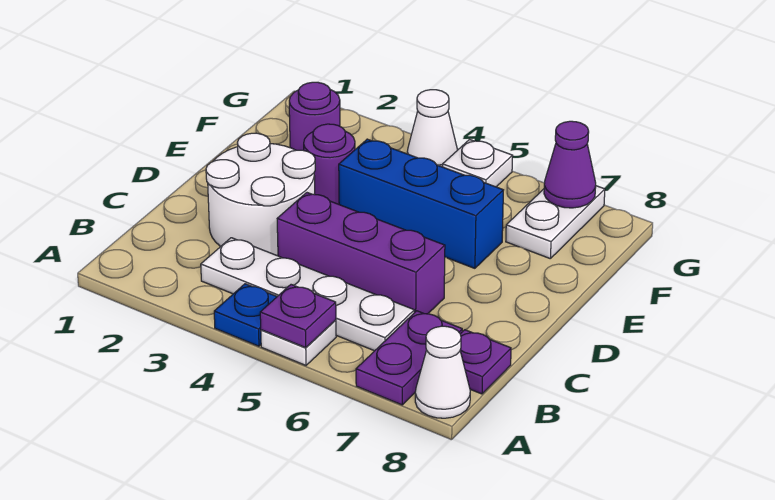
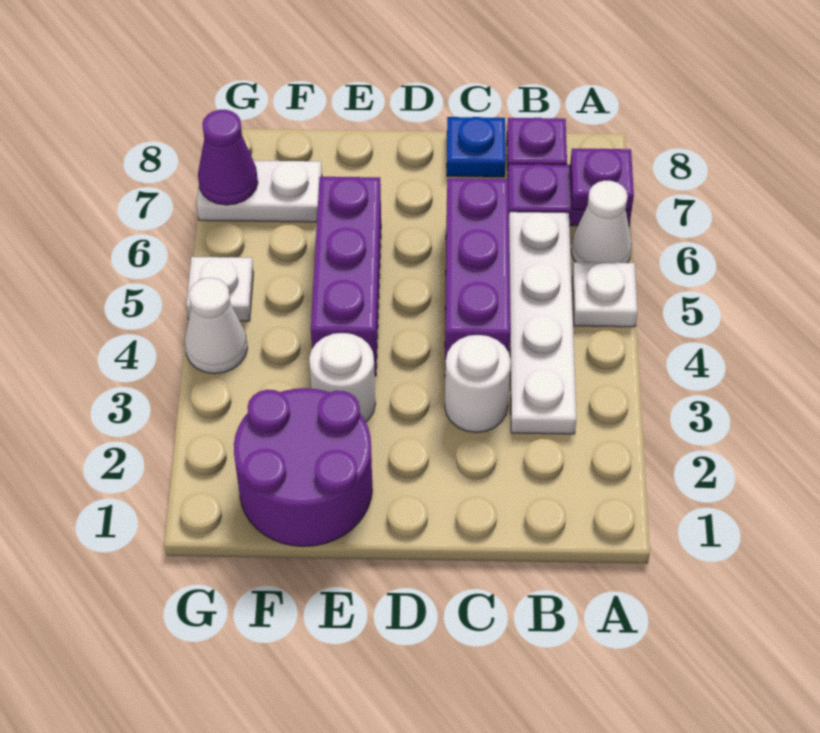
blue 1x1 plate [214,284,277,346] -> blue 1x1 plate moved to [447,117,506,177]
purple 1x1 plate [260,285,336,348] -> purple 1x1 plate moved to [570,149,634,211]
white 1x1 cone [415,326,470,418] -> white 1x1 cone moved to [571,181,632,263]
white 2x2 round brick [206,133,315,256] -> white 1x1 round brick [445,335,511,432]
purple 1x1 round brick [304,124,355,204] -> white 1x1 round brick [309,333,375,422]
blue 1x3 brick [339,139,503,268] -> purple 1x3 brick [311,177,381,376]
purple 1x1 round brick [289,82,340,150] -> purple 2x2 round brick [234,388,372,546]

